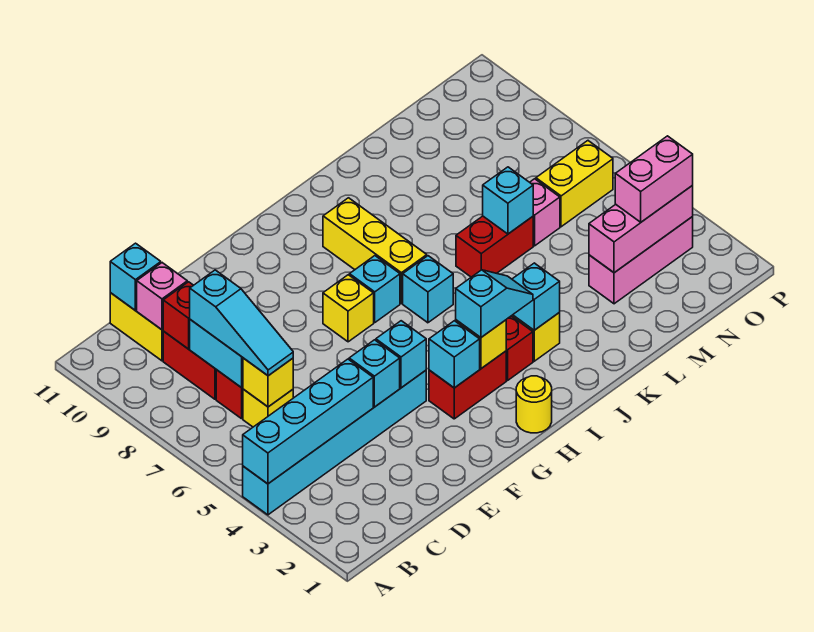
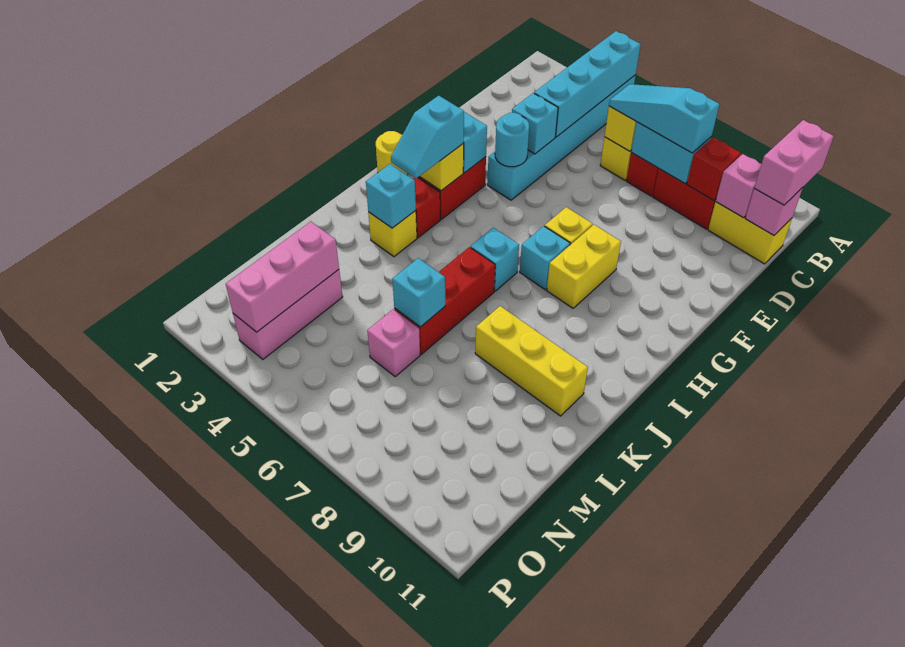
cyan 1x1 brick [110,243,161,310] -> pink 1x1 brick [745,187,803,235]
cyan 1x1 brick [376,321,426,388] -> cyan 1x1 round brick [495,113,529,167]
yellow 1x3 brick [323,198,427,303] -> yellow 1x3 brick moved to [475,306,588,416]
red 1x2 brick [456,216,533,277] -> red 1x3 brick [394,247,495,354]
pink 1x2 brick [615,136,693,222] -> pink 1x2 brick moved to [754,120,834,205]
yellow 1x2 brick [536,141,613,227] -> yellow 1x2 brick moved to [547,225,621,308]

